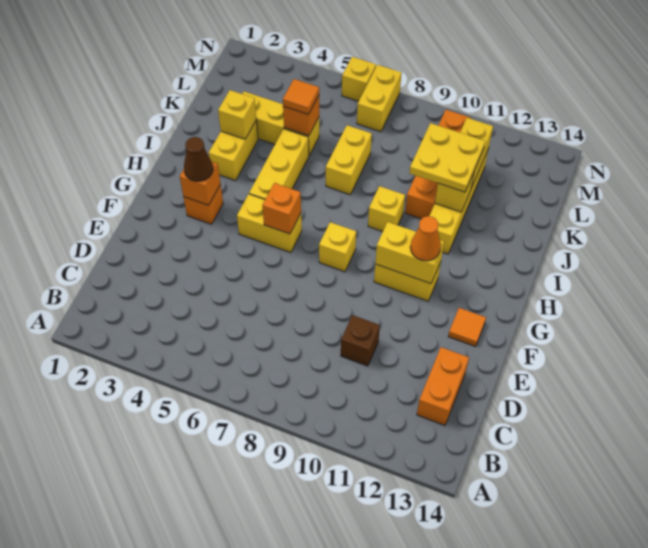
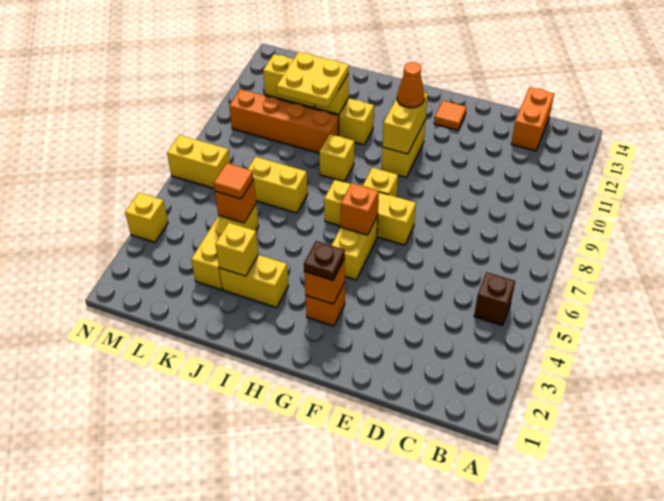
orange 1x2 brick [417,347,469,425] -> orange 1x2 brick turned to [511,87,554,151]
brown 1x1 brick [341,315,380,366] -> brown 1x1 brick moved to [474,272,515,325]
brown 1x1 cone [184,137,213,181] -> brown 1x1 plate [304,241,345,280]
yellow 1x3 brick [249,129,309,199] -> yellow 1x3 brick moved to [324,179,416,245]
yellow 1x1 brick [342,57,376,101] -> yellow 1x1 brick moved to [125,193,168,242]

